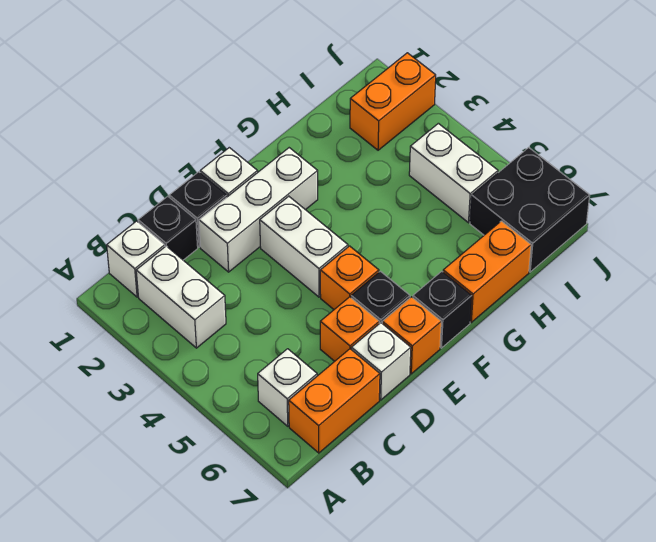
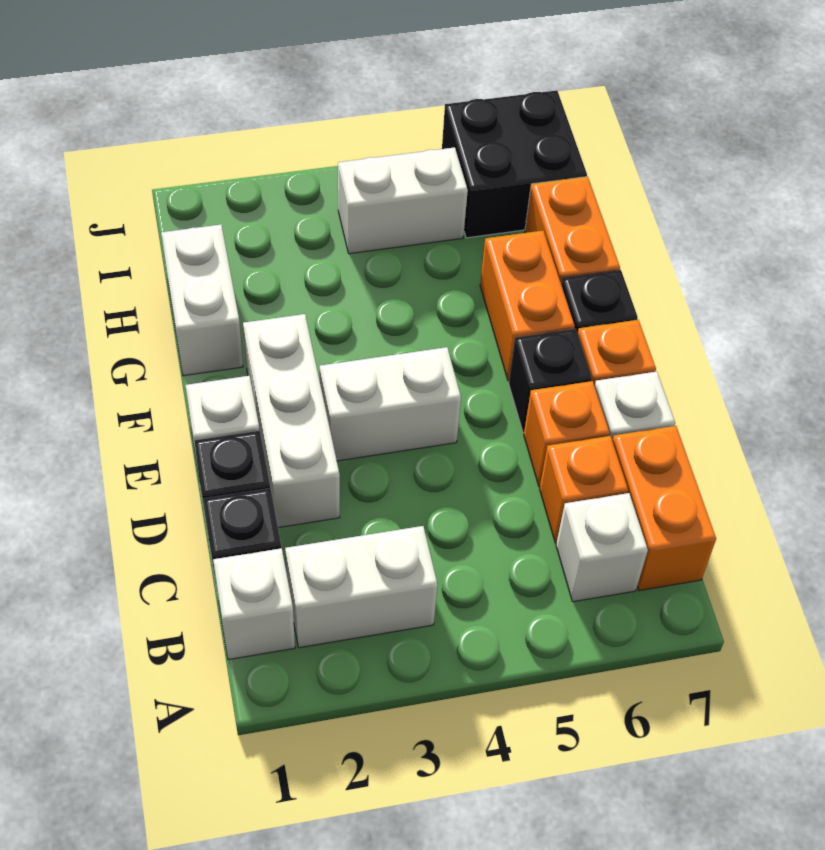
orange 1x1 brick [320,246,379,309] -> orange 1x1 brick moved to [540,436,628,543]
none -> white 1x2 brick [161,225,243,376]
orange 1x2 brick [350,53,436,150] -> orange 1x2 brick moved to [480,231,575,381]

